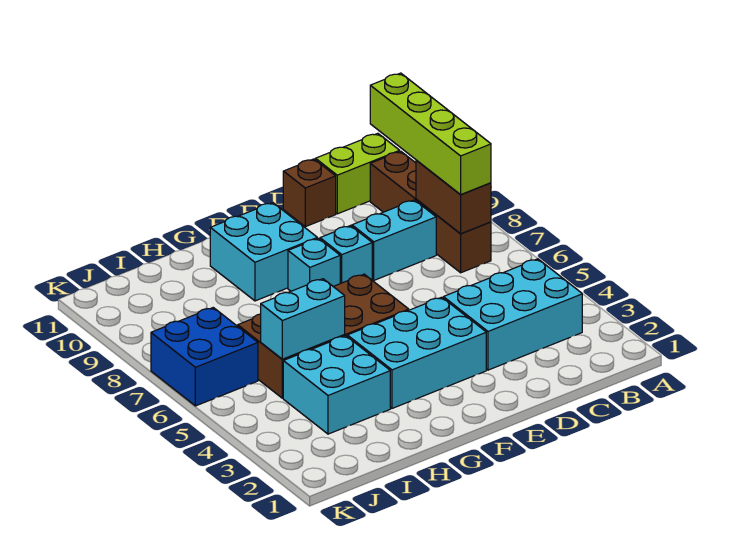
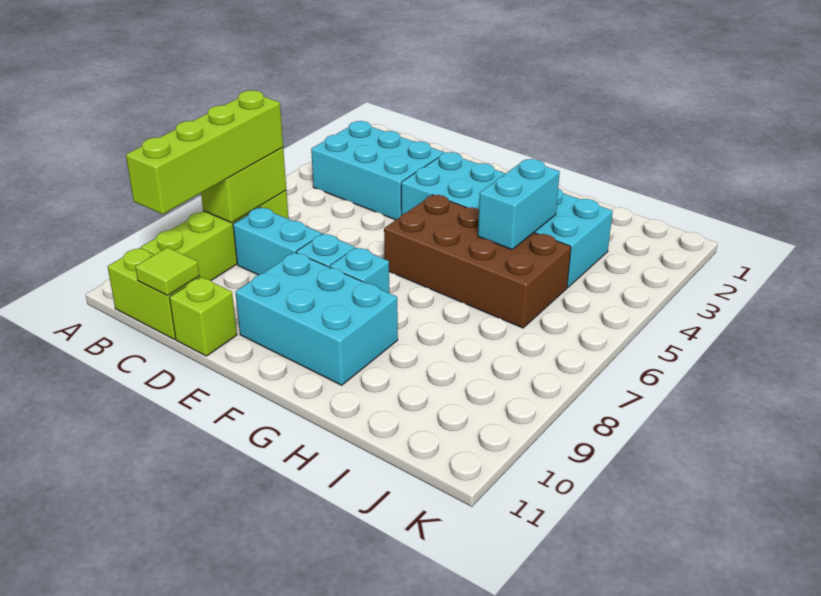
brown 1x4 brick [370,151,491,273] -> lime 1x4 brick [141,190,288,281]
brown 1x2 brick [416,160,491,234] -> lime 1x2 brick [201,147,286,223]
none -> lime 1x1 tile [135,247,199,296]
brown 1x1 brick [283,159,336,227] -> lime 1x1 brick [169,277,237,356]
cyan 2x2 brick [210,203,317,301] -> cyan 2x3 brick [235,252,398,385]
cyan 1x2 brick [261,279,345,359] -> cyan 1x2 brick turned to [478,159,560,250]
blue 2x2 brick [151,308,258,406] -> none

